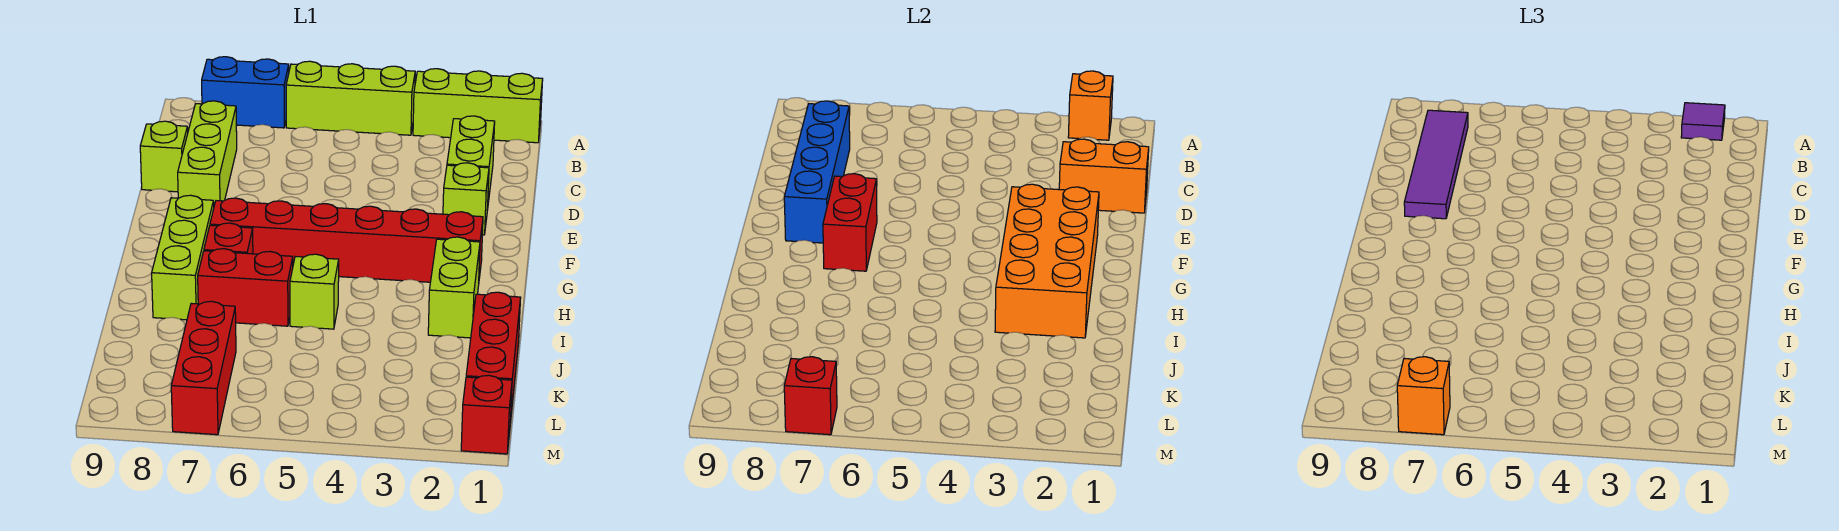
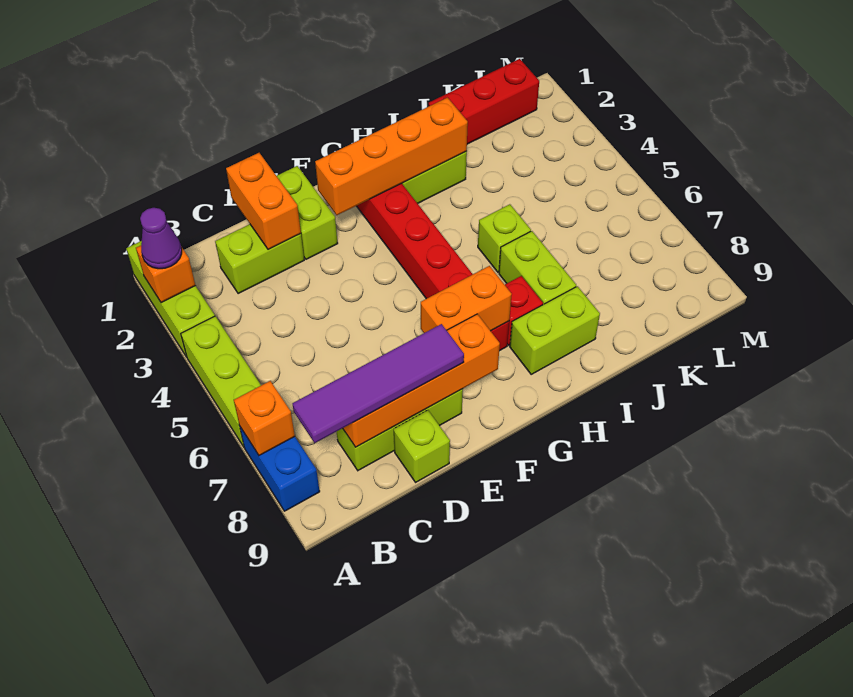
purple 1x1 tile [1681,103,1725,140] -> purple 1x1 cone [140,208,182,269]
blue 1x4 brick [784,101,850,243] -> orange 1x4 brick [343,314,500,447]
lime 1x1 brick [443,163,489,235] -> lime 1x2 brick [277,166,338,259]
orange 2x4 brick [995,184,1099,338] -> orange 1x4 brick [315,98,468,215]
red 1x2 brick [823,174,877,271] -> orange 1x2 brick [421,266,512,333]
lime 1x3 brick [152,195,214,320] -> lime 1x2 brick [510,286,600,374]
red 1x2 brick [198,249,293,326] -> lime 1x2 brick [499,231,576,305]
red 1x3 brick [171,301,236,435] -> none
red 1x1 brick [461,375,512,454] -> none
red 1x1 brick [784,357,837,435] -> none
orange 1x1 brick [1397,357,1450,435] -> orange 1x1 brick moved to [234,381,295,455]

